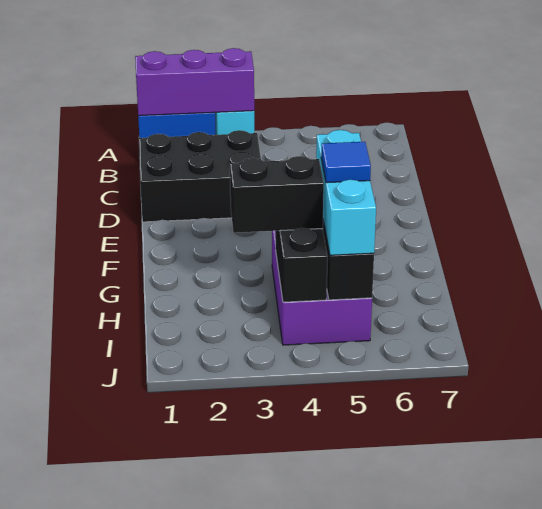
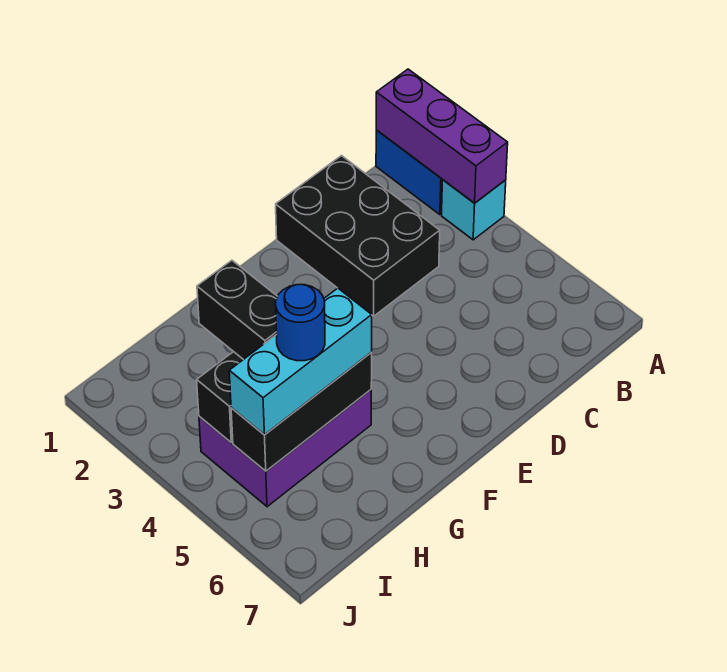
blue 1x1 tile [321,142,371,183] -> blue 1x1 round brick [276,284,325,361]

